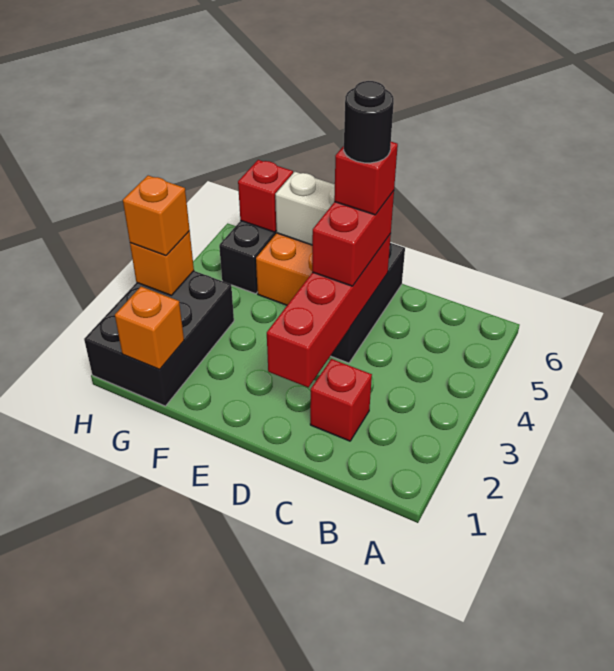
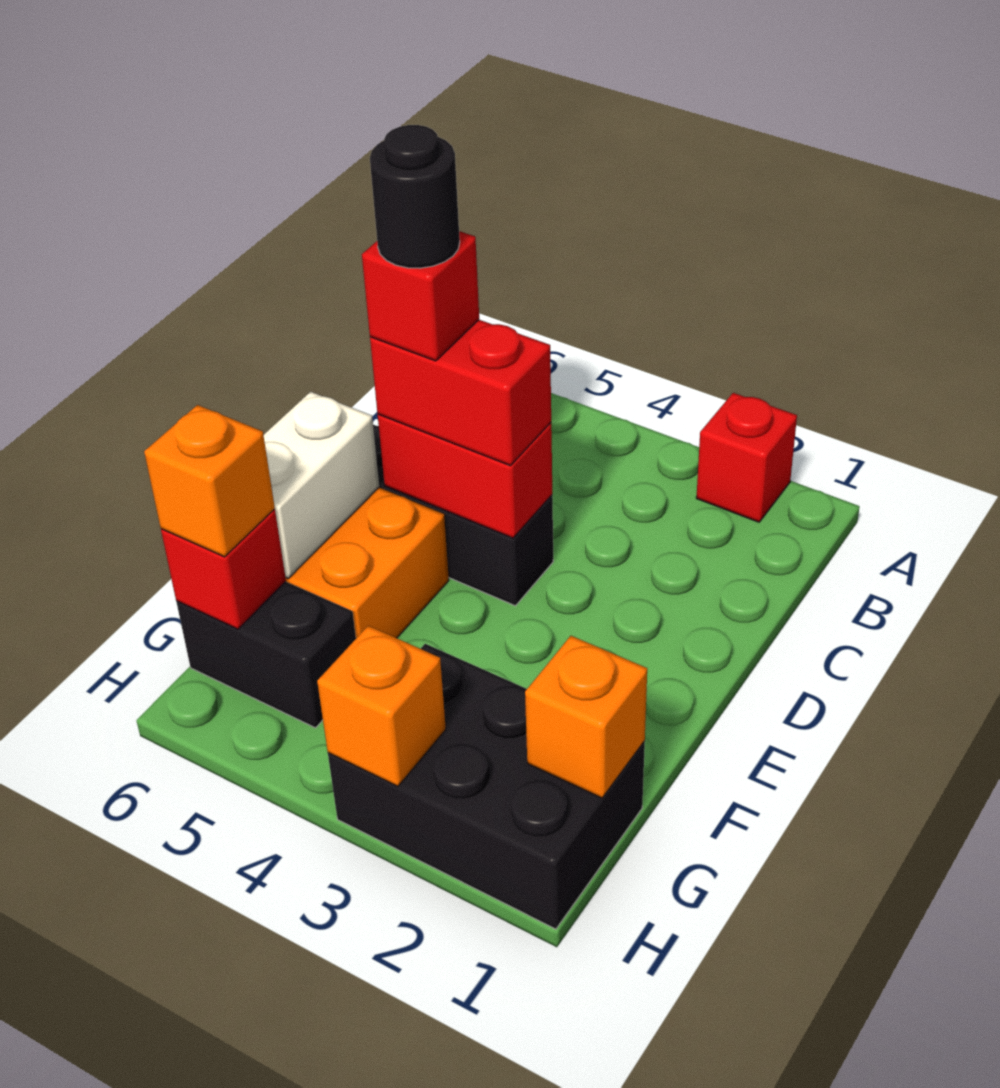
red 1x1 brick [310,359,372,441] -> red 1x1 brick moved to [696,393,797,522]
red 1x4 brick [267,234,391,388] -> red 1x2 brick [378,414,552,538]
orange 1x1 brick [123,176,190,256] -> orange 1x1 brick moved to [144,405,275,557]

